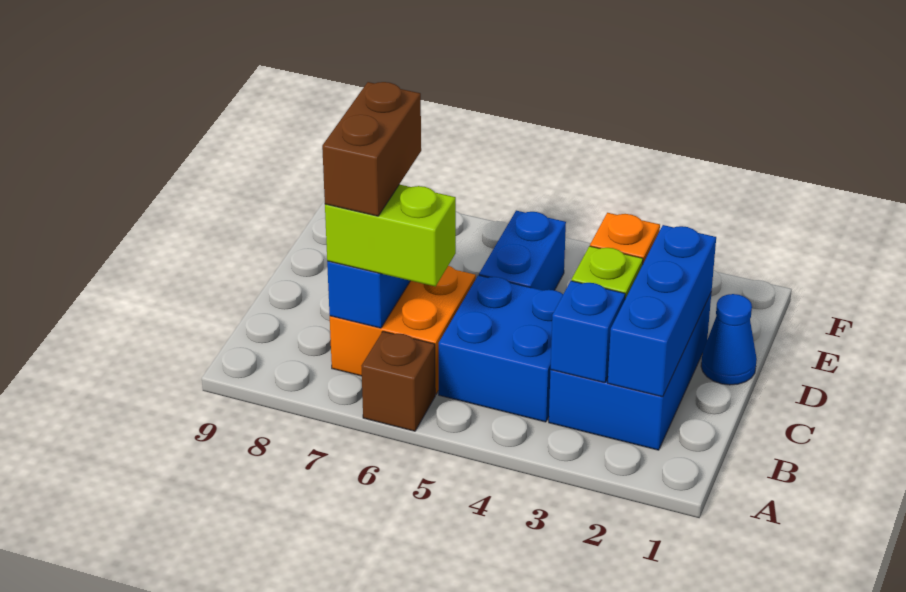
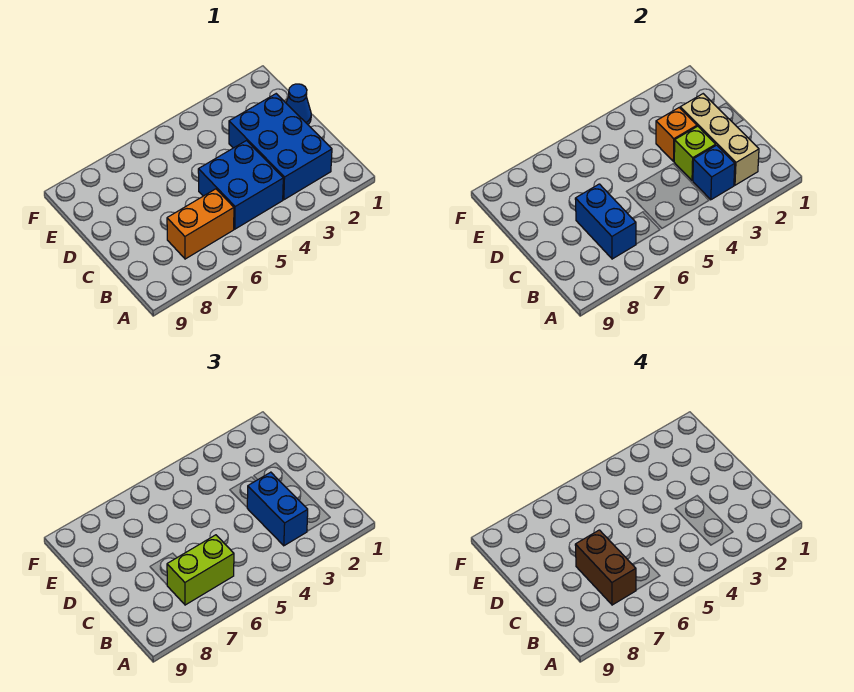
brown 1x1 brick [362,331,435,431] -> none
blue 1x3 brick [608,225,716,397] -> tan 1x3 brick [680,94,759,185]
orange 2x2 brick [330,266,476,394] -> orange 1x2 brick [167,189,234,259]
blue 1x2 brick [479,211,566,290] -> blue 1x2 brick moved to [247,472,308,546]

